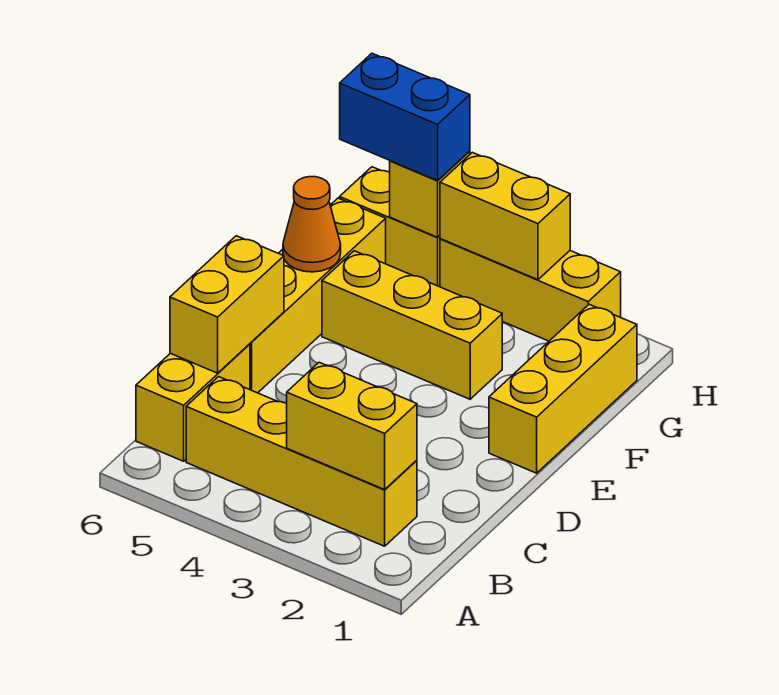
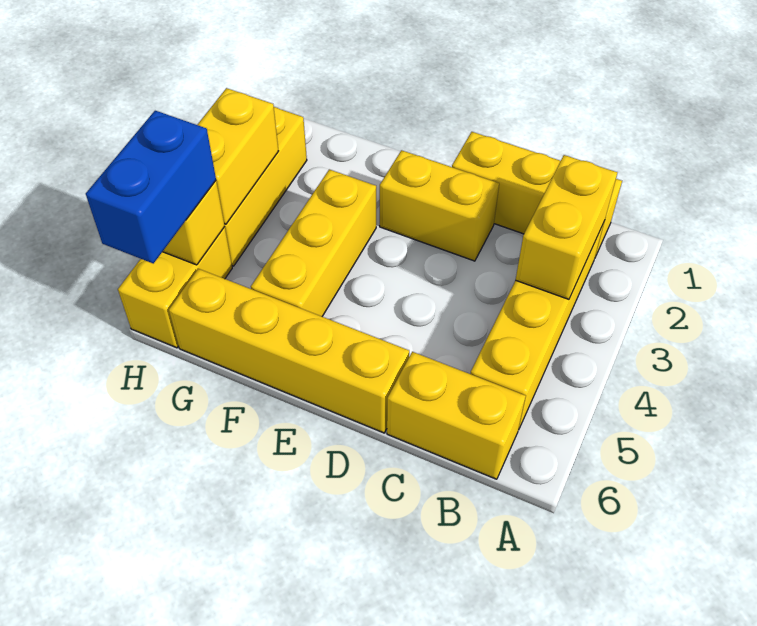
yellow 1x2 brick [170,236,284,373] -> yellow 1x2 brick moved to [380,150,499,261]
yellow 1x3 brick [489,304,637,473] -> yellow 1x3 brick moved to [452,132,622,257]
orange 1x1 cone [283,177,341,272] -> none

